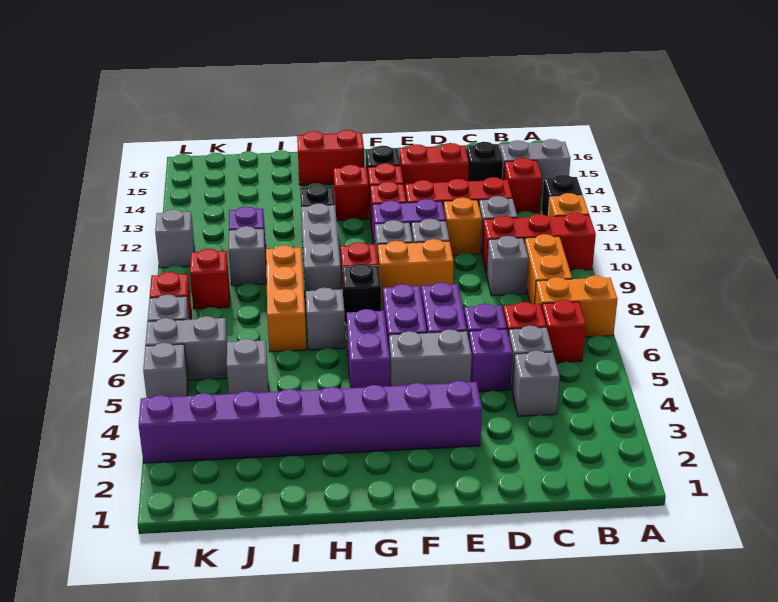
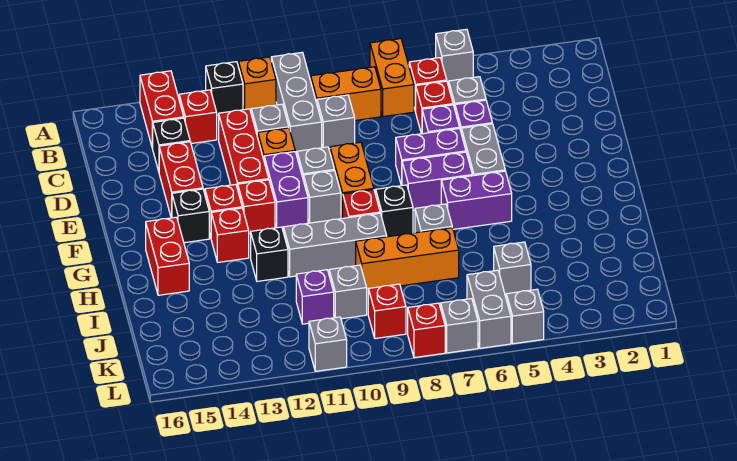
red 1x3 brick [482,213,596,274] -> grey 1x3 brick [271,52,322,153]
grey 1x2 brick [500,139,570,194] -> red 1x2 brick [140,71,184,149]
grey 1x1 brick [512,351,560,416] -> grey 1x1 brick moved to [436,29,473,83]
purple 1x8 brick [139,381,482,463] -> none

